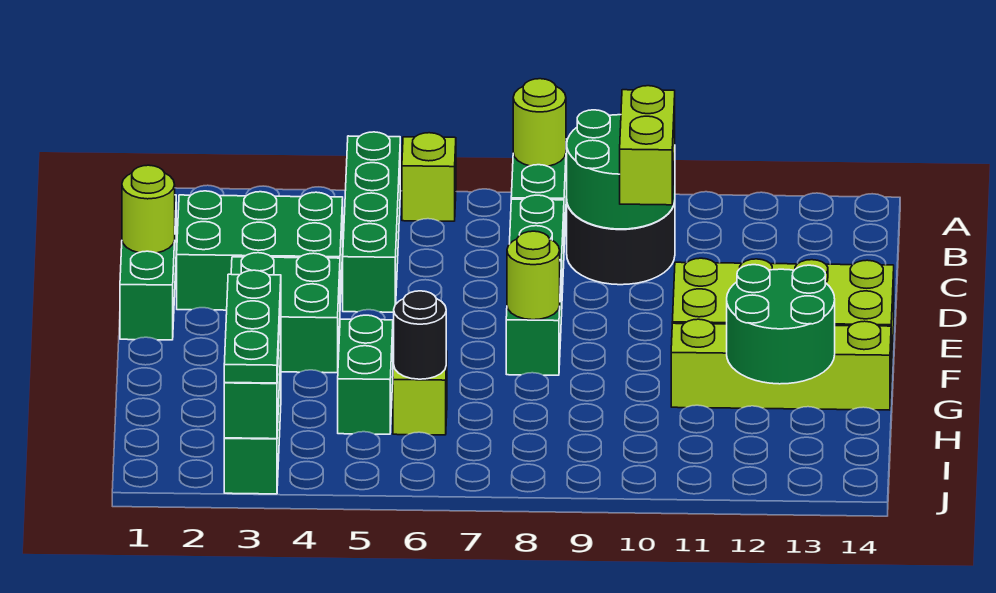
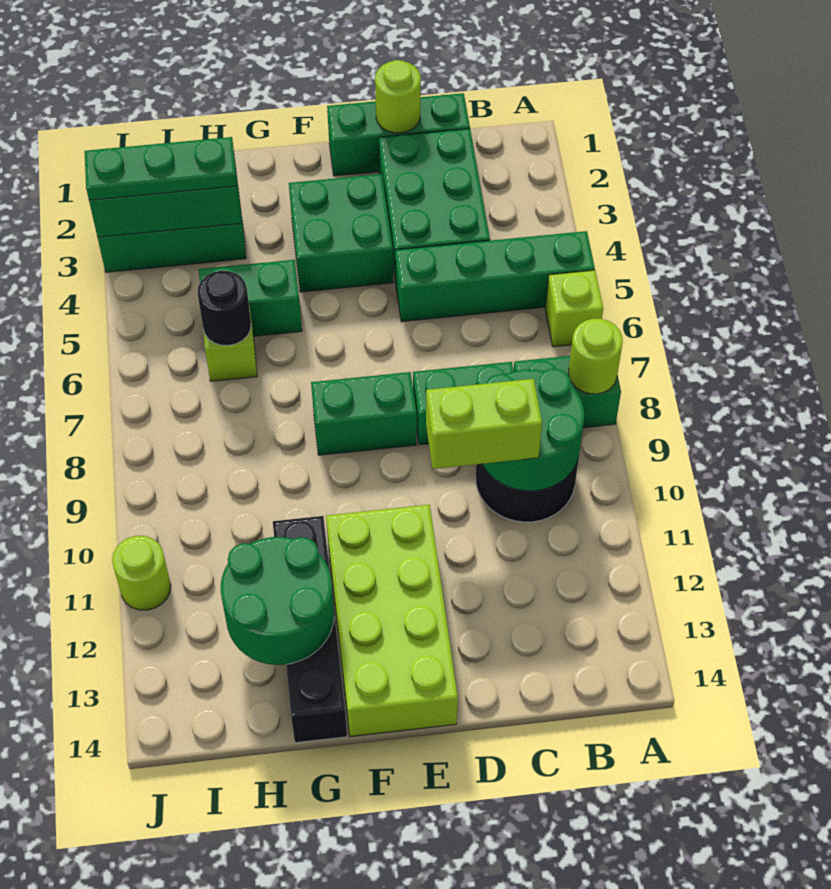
lime 1x1 round brick [507,231,560,320] -> lime 1x1 round brick moved to [112,536,171,610]
lime 1x4 brick [671,319,891,410] -> black 1x4 brick [273,516,347,743]

